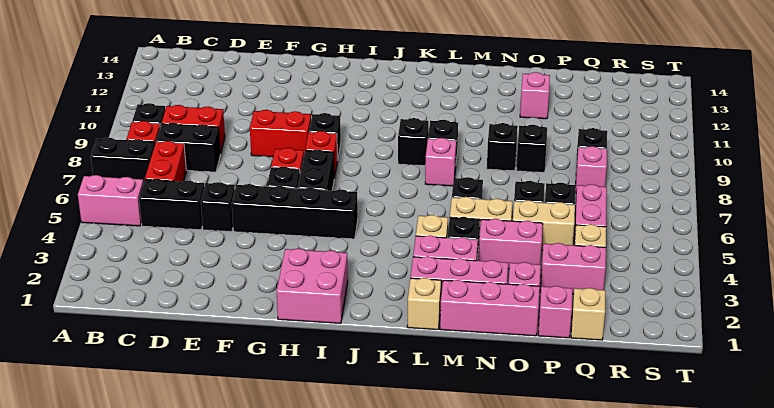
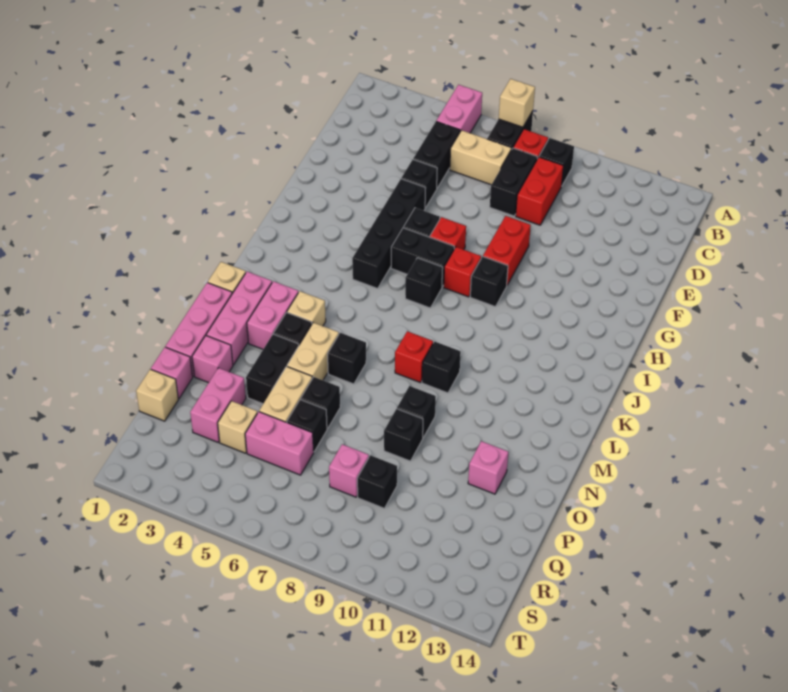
none -> tan 1x1 brick [499,79,535,127]
red 1x2 brick [145,141,186,182] -> tan 1x2 brick [450,130,511,185]
pink 2x2 brick [277,249,348,324] -> none
black 1x1 brick [398,118,429,166] -> black 1x1 brick moved to [405,258,443,308]
pink 1x1 brick [425,138,456,186] -> red 1x1 brick [395,331,433,383]
pink 1x2 brick [479,219,543,269] -> black 1x2 brick [246,334,299,404]

